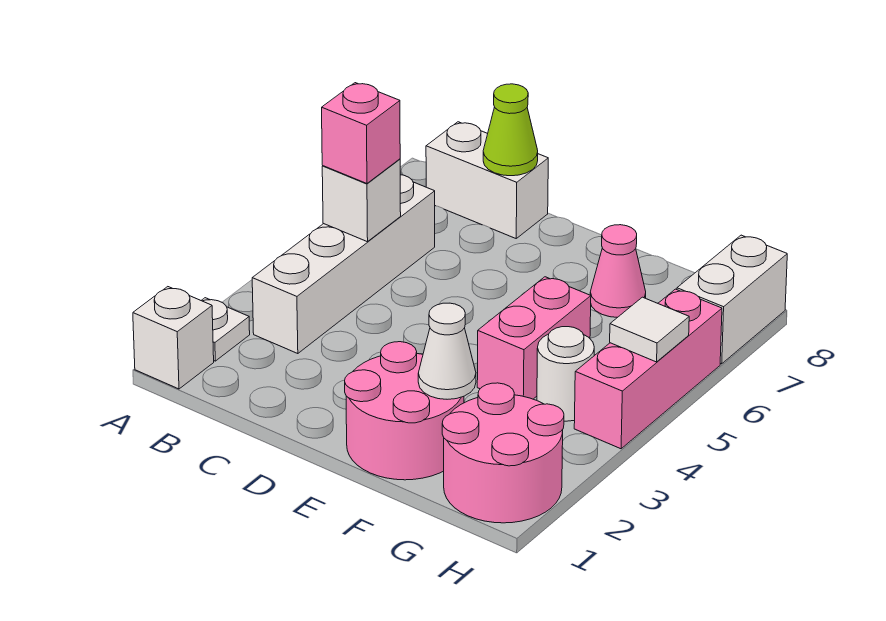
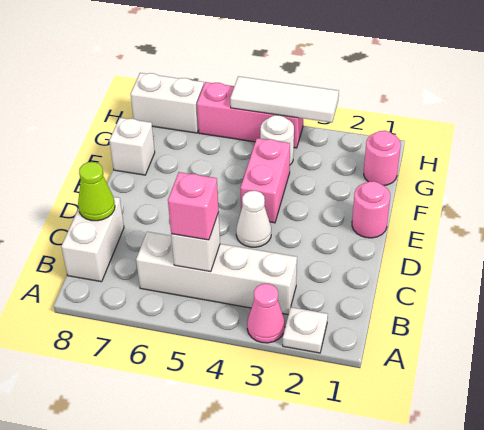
white 1x1 brick [133,287,214,389] -> white 1x1 brick moved to [109,118,155,175]
pink 2x2 round brick [345,342,464,480] -> pink 1x1 round brick [352,181,390,238]
white 1x1 cone [418,303,476,399] -> white 1x1 cone moved to [236,191,271,247]
pink 1x2 brick [477,277,591,399] -> pink 1x2 brick turned to [241,138,290,223]
pink 1x1 cone [590,225,646,317] -> pink 1x1 cone moved to [247,284,285,343]
pink 2x2 round brick [442,383,564,523] -> pink 1x1 round brick [364,131,401,186]
white 1x1 tile [610,297,689,362] -> white 1x3 tile [230,76,339,123]

